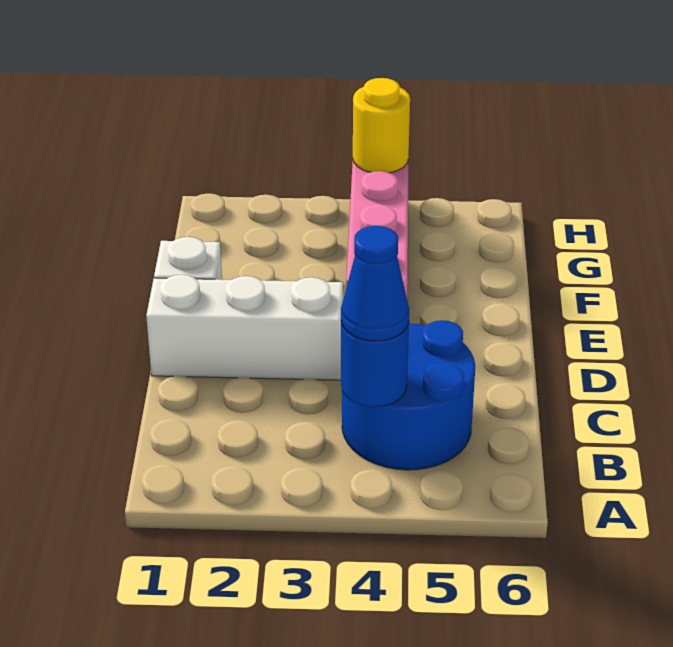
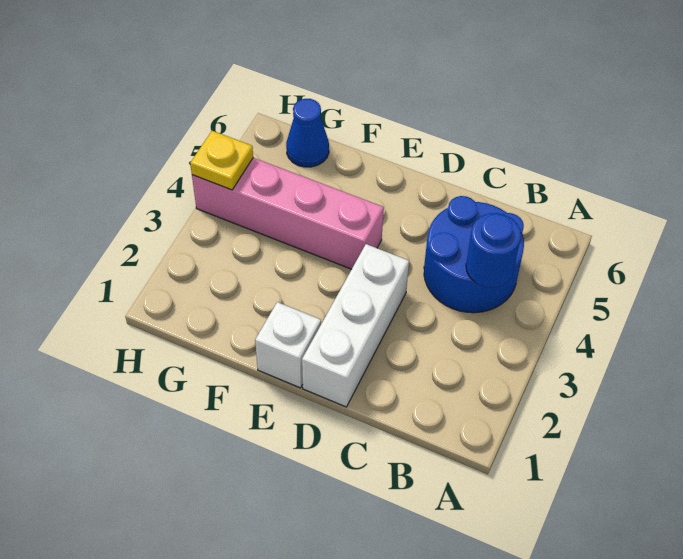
blue 1x1 cone [341,226,409,341] -> blue 1x1 cone moved to [286,99,329,167]
yellow 1x1 round brick [353,78,410,173] -> yellow 1x1 plate [190,131,253,190]

